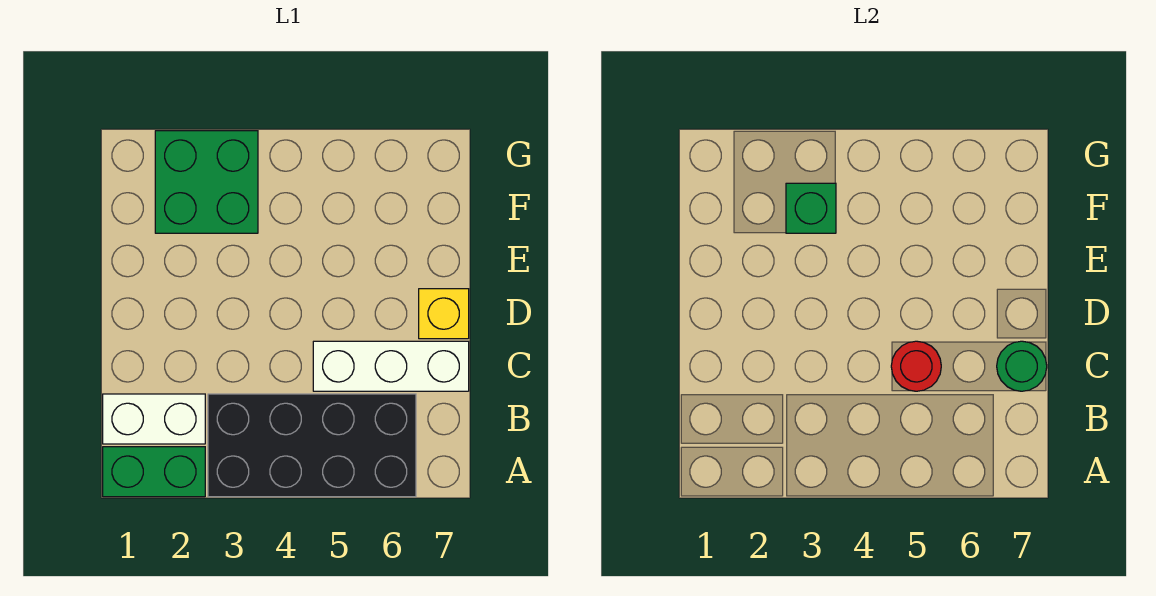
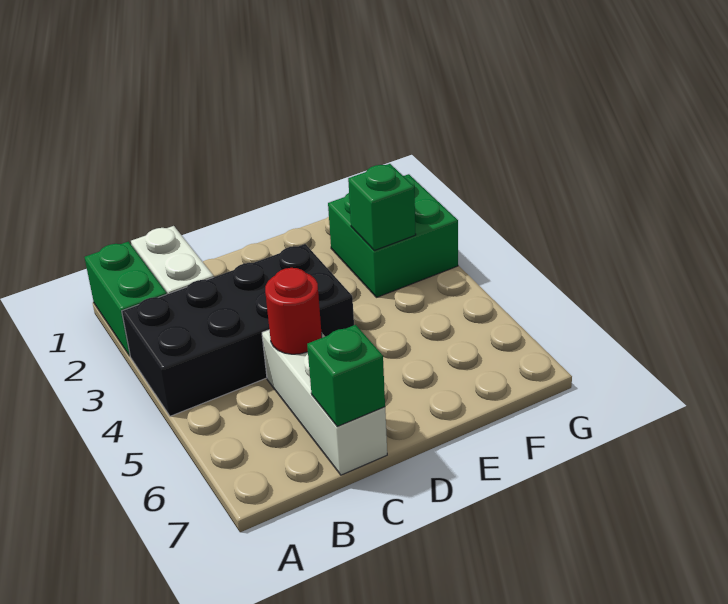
black 2x4 brick [208,394,416,497] -> black 2x4 brick turned to [122,244,354,416]
green 1x1 round brick [997,341,1047,391] -> green 1x1 brick [307,325,385,426]
yellow 1x1 brick [419,289,469,339] -> none

